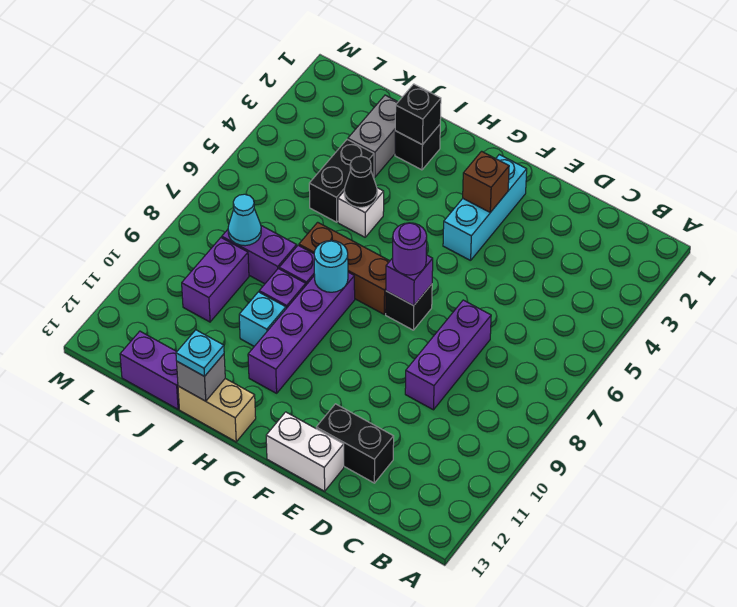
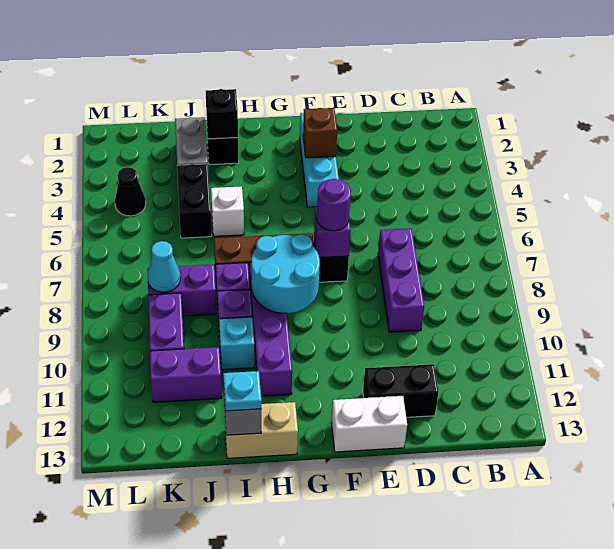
cyan 1x1 round brick [314,241,348,292] -> cyan 2x2 round brick [251,234,320,313]
black 1x1 cone [344,156,377,207] -> black 1x1 cone moved to [115,167,146,216]
purple 1x2 brick [120,331,179,409] -> purple 1x2 brick moved to [150,347,222,402]

